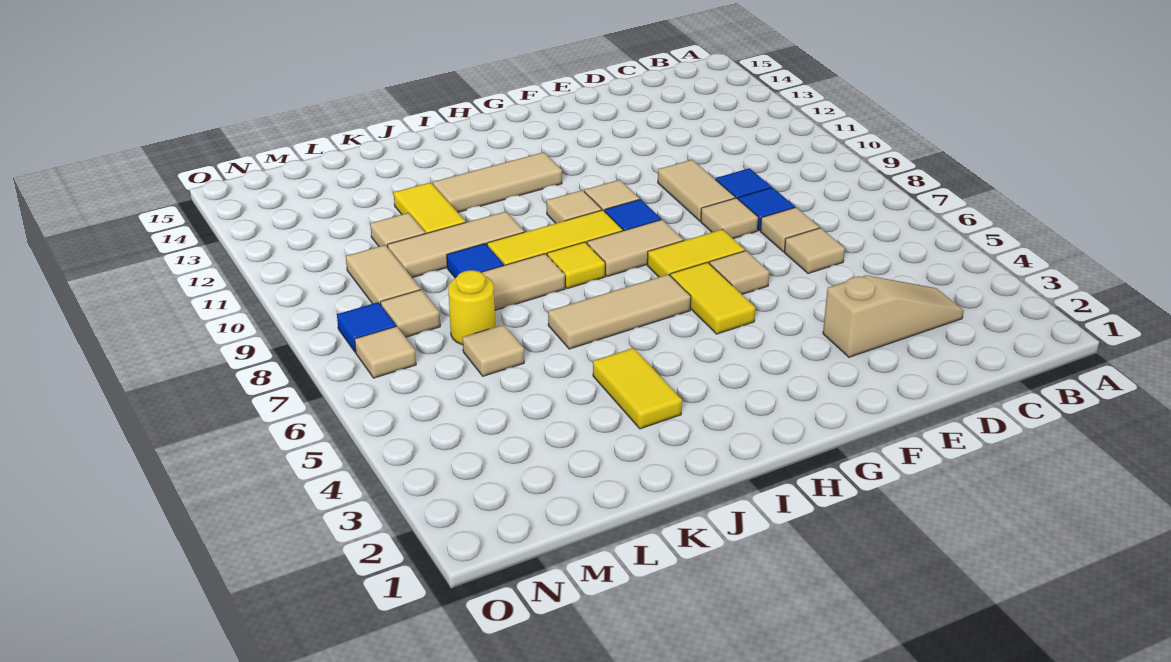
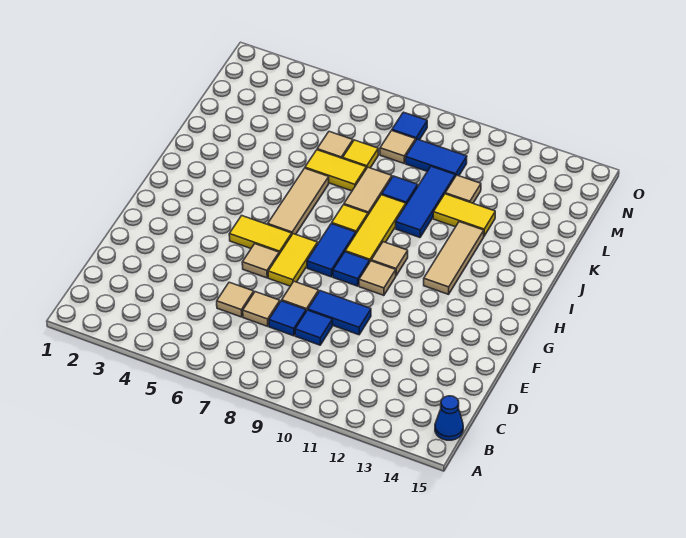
none -> blue 1x1 cone [435,396,463,440]
tan 1x3 slope [823,275,964,357] -> none
tan 1x2 tile [658,160,735,221] -> blue 1x2 tile [308,291,371,335]
tan 1x2 tile [587,220,683,277] -> blue 1x2 tile [307,224,356,277]
yellow 1x2 tile [593,348,682,429] -> yellow 1x2 tile moved to [305,150,366,191]
tan 1x3 tile [387,211,524,278] -> blue 1x3 tile [396,166,455,237]
yellow 1x1 round brick [448,270,495,345] -> yellow 1x1 tile [343,140,378,169]
tan 1x2 tile [346,245,421,305] -> blue 1x2 tile [406,139,467,176]
tan 1x1 tile [355,326,416,378] -> none

